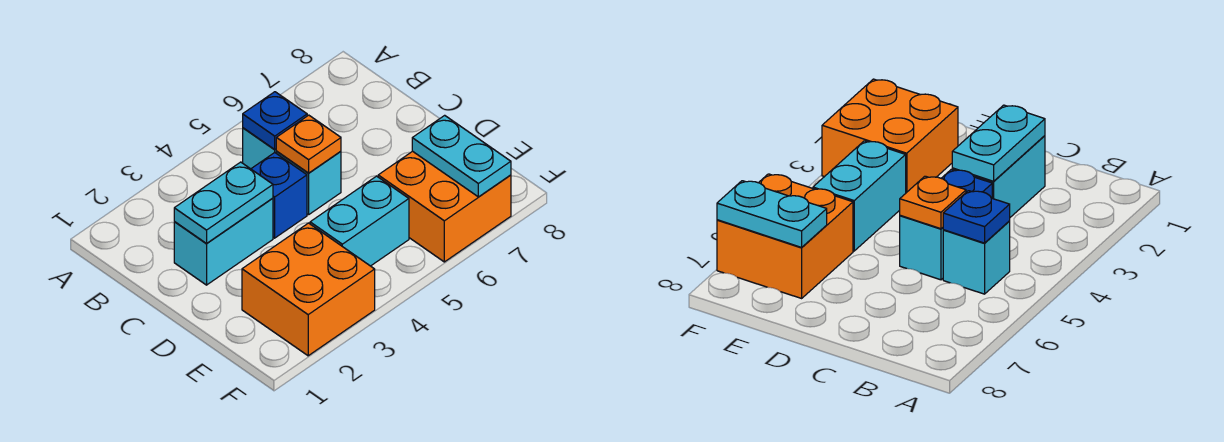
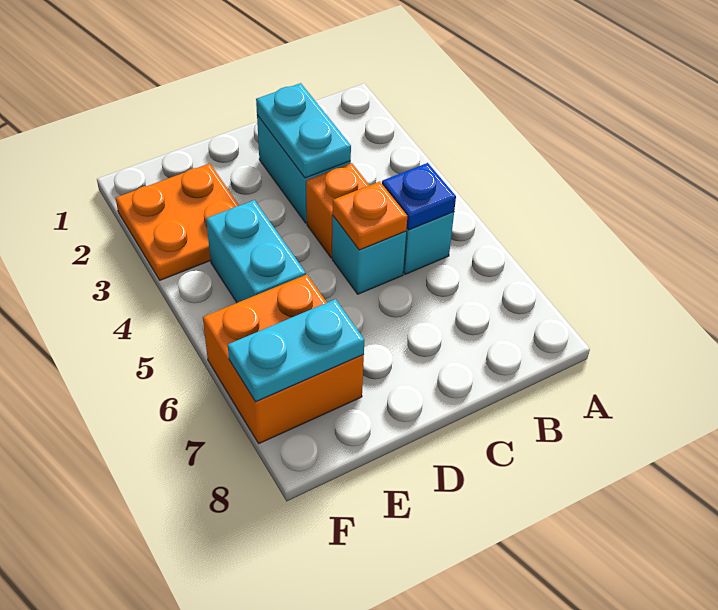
blue 1x1 brick [251,153,307,238] -> orange 1x1 brick [306,163,369,258]
orange 2x2 brick [242,223,375,356] -> orange 2x2 plate [116,163,239,280]

